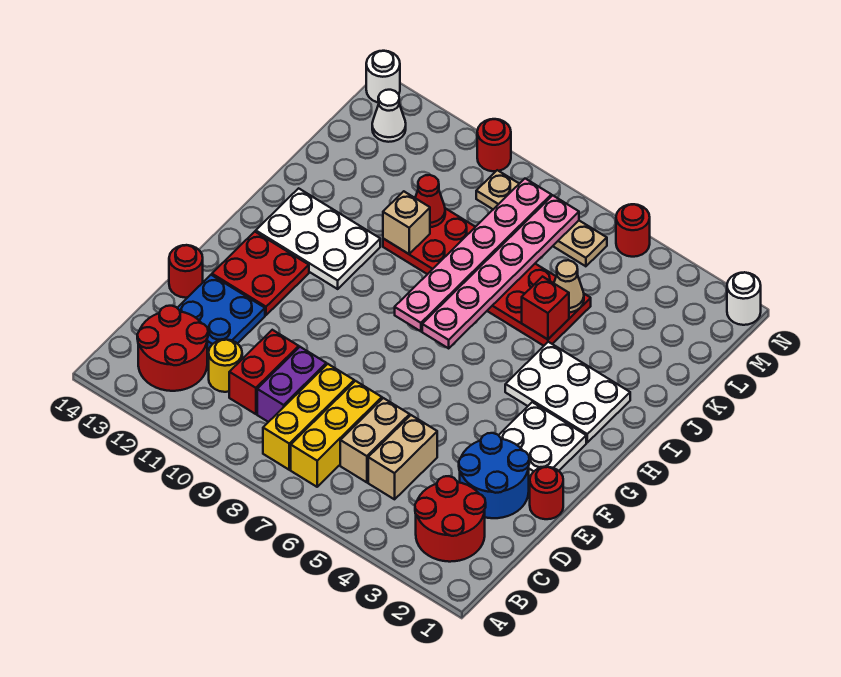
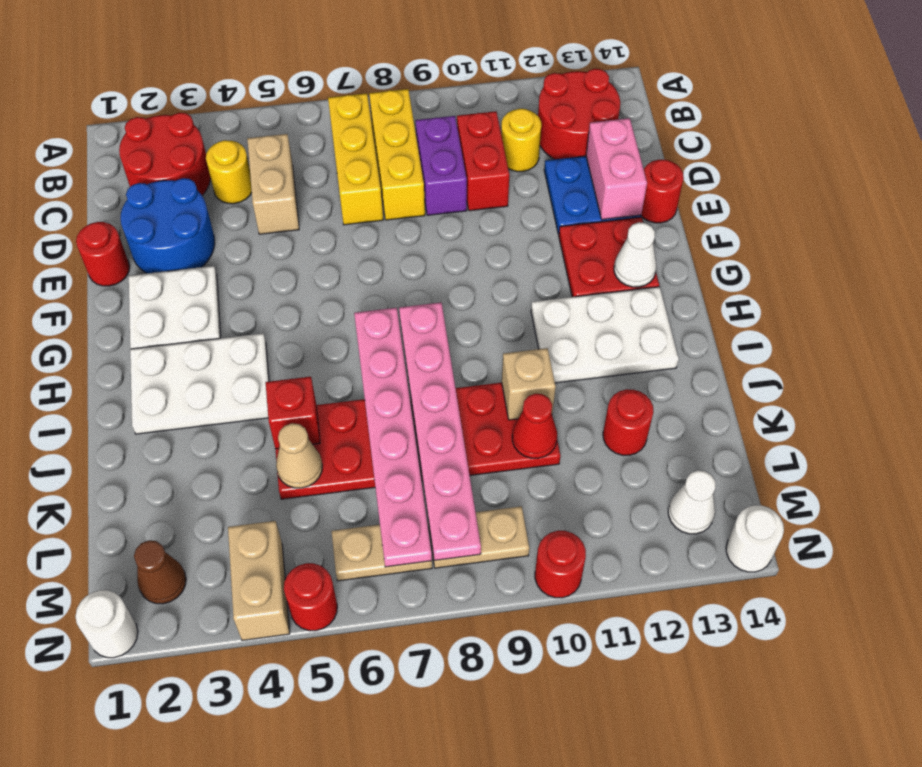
none -> yellow 1x1 round brick [206,140,252,204]
tan 1x2 brick [340,398,410,482] -> tan 1x2 brick moved to [228,521,290,640]
none -> pink 1x2 brick [586,118,647,220]
none -> white 1x1 cone [614,222,656,287]
none -> red 1x1 round brick [603,389,653,455]
none -> brown 1x1 cone [134,540,186,604]

